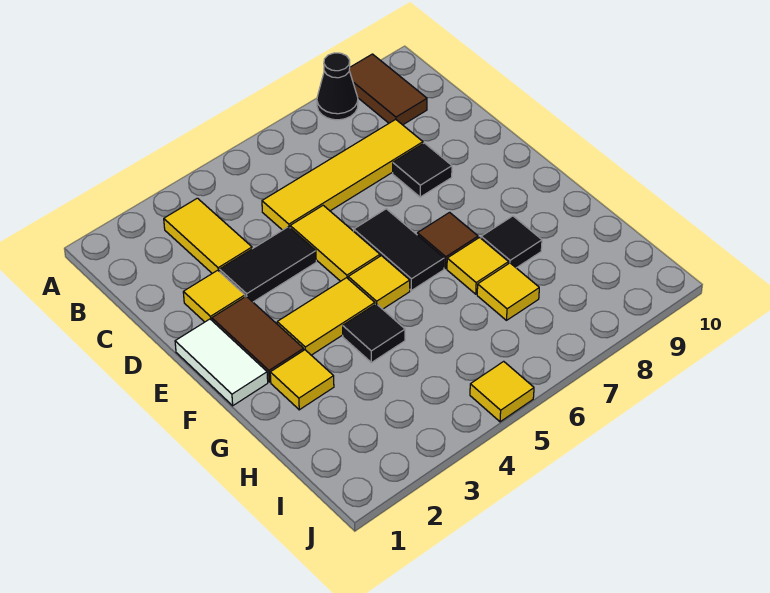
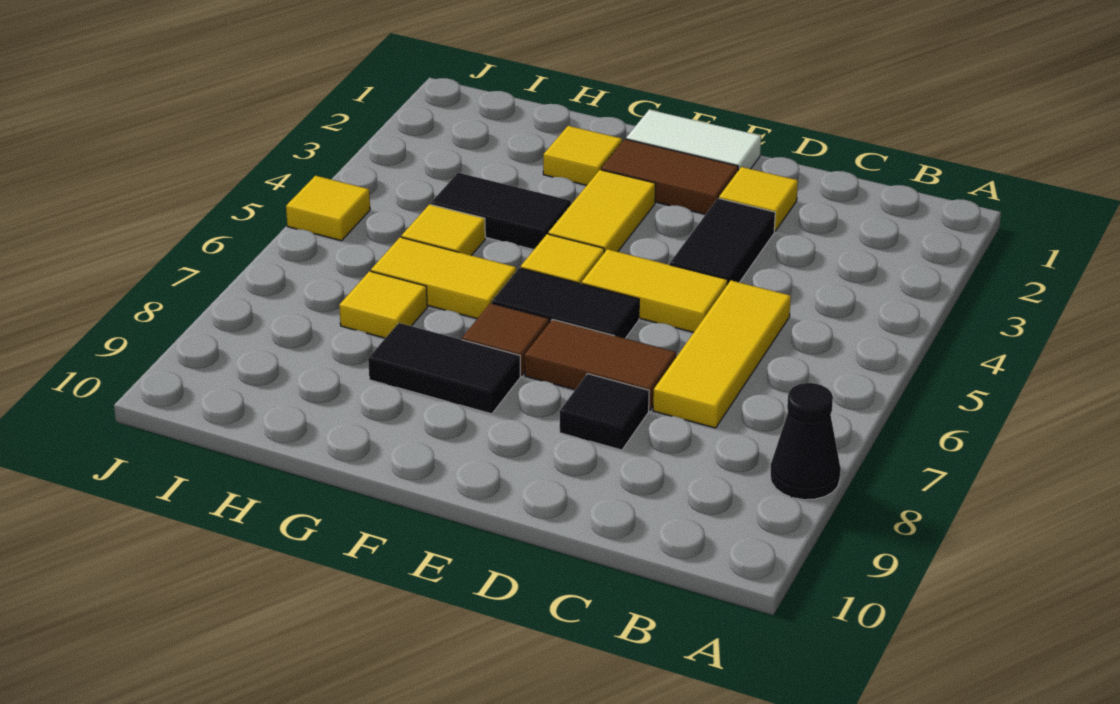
brown 1x2 tile [349,54,427,125] -> brown 1x2 tile moved to [525,319,676,410]
yellow 1x2 tile [164,198,252,273] -> yellow 1x2 tile moved to [371,237,516,319]
yellow 1x4 tile [262,119,423,230] -> yellow 1x3 tile [653,280,791,428]
black 1x1 tile [343,304,405,363] -> black 1x2 tile [431,173,571,250]
yellow 1x1 tile [447,238,509,294] -> yellow 1x1 tile moved to [401,204,485,255]
black 1x1 tile [481,216,542,268] -> black 1x2 tile [368,323,521,414]

